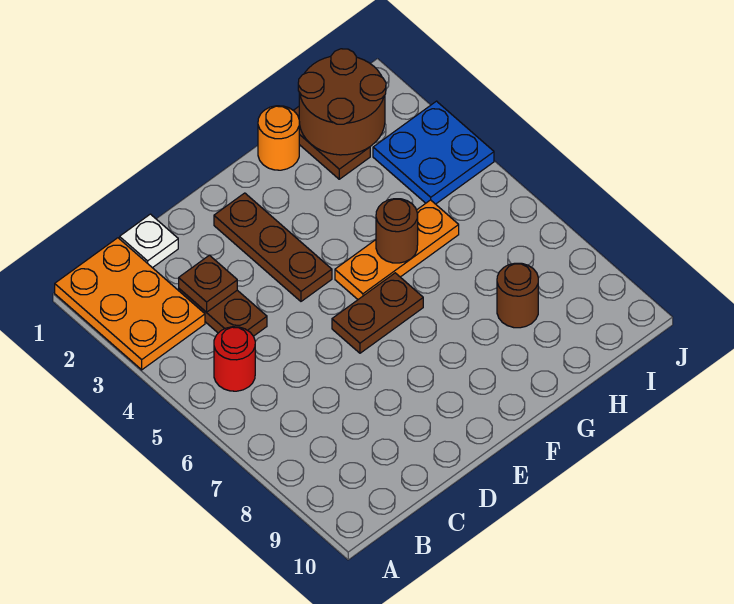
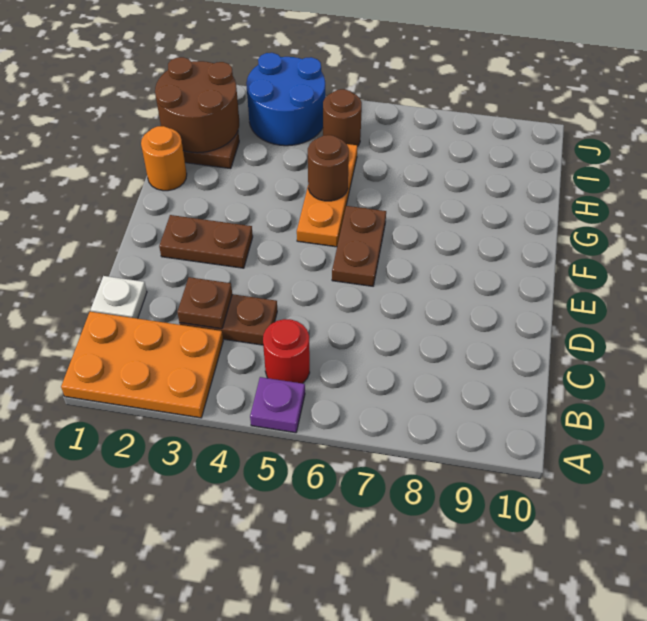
none -> purple 1x1 plate [250,377,305,433]
brown 1x3 plate [214,193,332,301] -> brown 1x2 plate [159,215,253,268]
brown 1x1 round brick [497,263,538,328] -> brown 1x1 round brick moved to [323,89,362,147]
blue 2x2 plate [373,101,494,204] -> blue 2x2 round brick [246,53,325,146]

